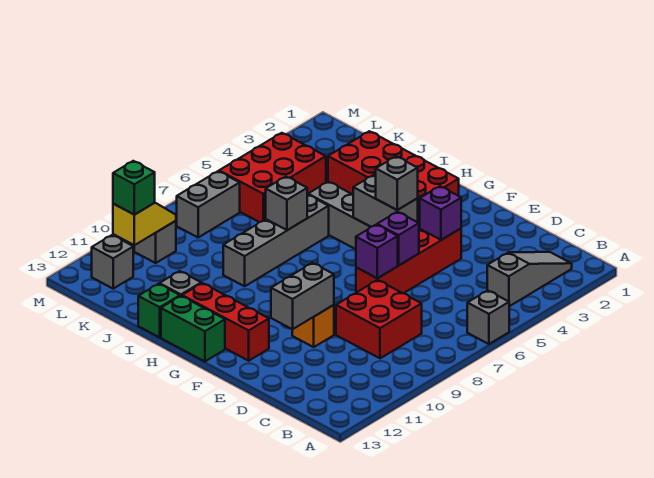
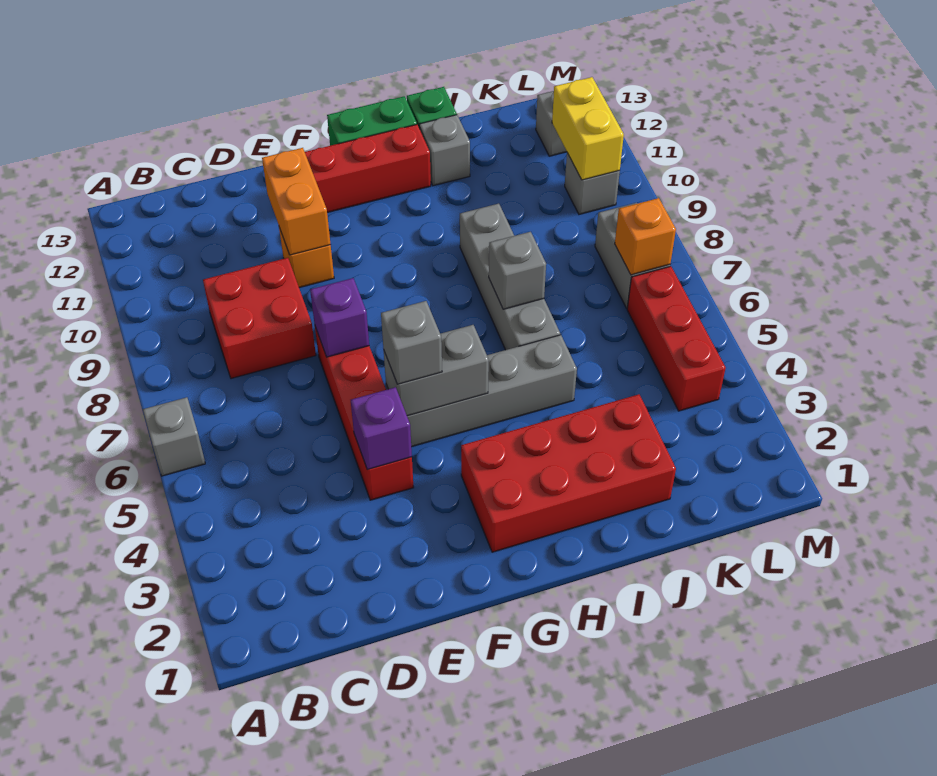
grey 1x3 slope [487,252,572,306] -> none
purple 1x1 brick [377,212,419,266] -> none
grey 1x2 brick [271,263,334,329] -> orange 1x2 brick [262,148,331,255]
red 2x3 brick [219,133,326,222] -> red 1x3 brick [627,266,726,411]
none -> orange 1x1 brick [615,198,676,275]
yellow 1x2 slope [113,203,176,245] -> yellow 1x2 brick [552,77,624,180]
green 1x1 brick [113,161,155,215] -> none

